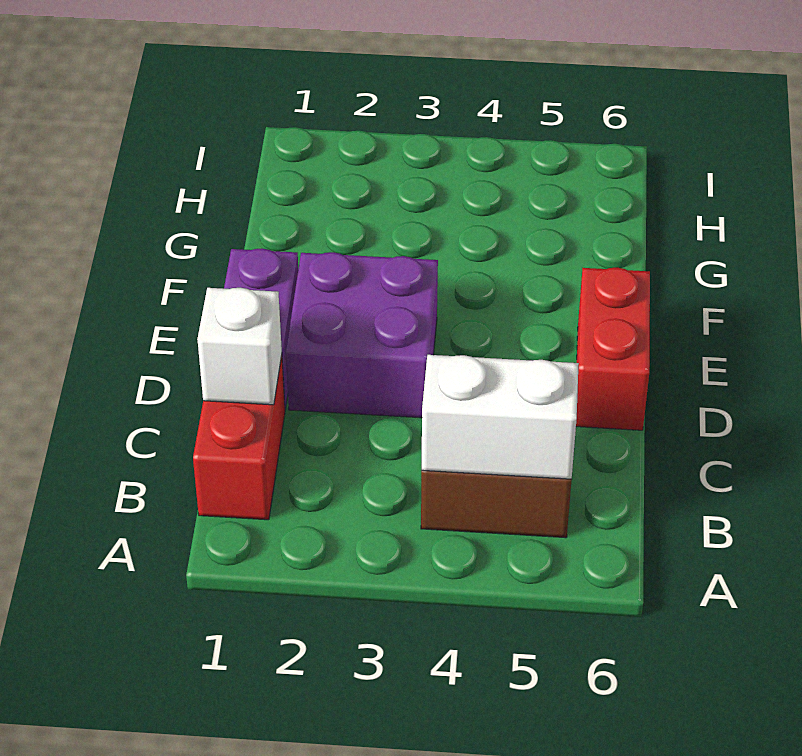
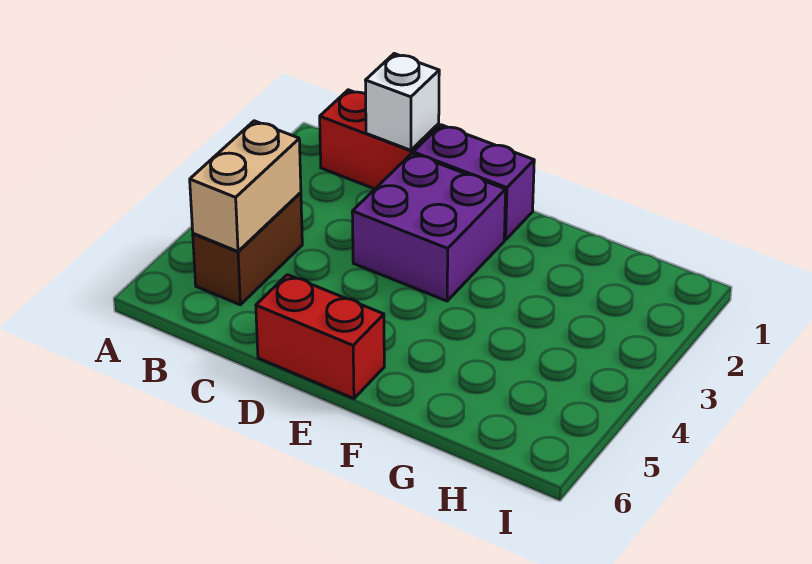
white 1x2 brick [422,355,579,479] -> tan 1x2 brick [190,121,301,251]

